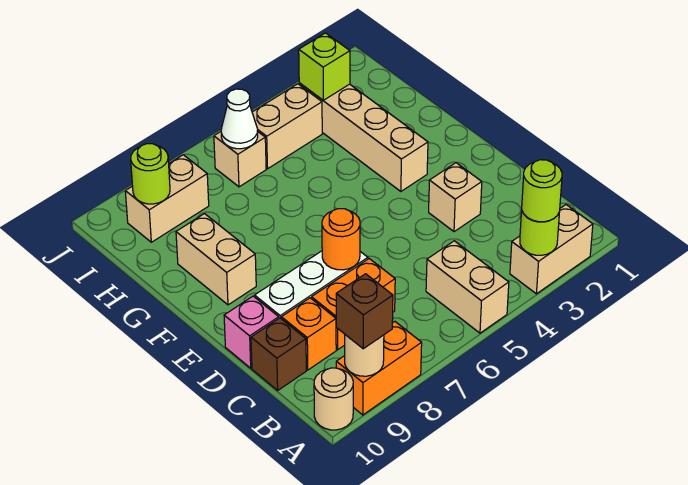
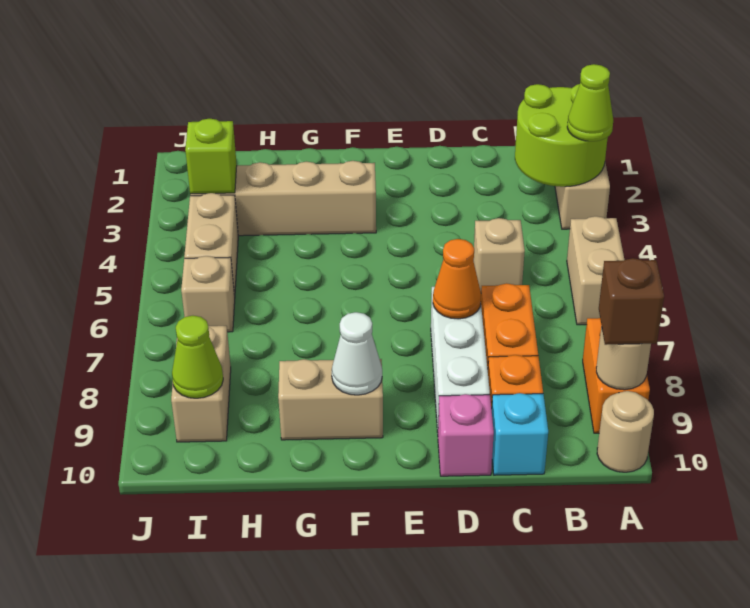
lime 1x1 round brick [520,211,560,255] -> lime 2x2 round brick [515,84,608,187]
lime 1x1 round brick [522,160,562,222] -> lime 1x1 cone [567,64,613,141]
tan 1x2 brick [426,241,509,333] -> tan 1x2 brick turned to [567,216,624,325]
brown 1x1 brick [251,318,306,390] -> cyan 1x1 brick [491,393,548,475]
tan 1x1 brick [429,163,482,232] -> tan 1x1 brick moved to [473,218,525,291]
orange 1x1 round brick [322,209,360,270] -> orange 1x1 cone [433,239,481,319]
white 1x1 cone [221,89,258,149] -> white 1x1 cone moved to [332,312,382,395]
lime 1x1 round brick [131,144,170,204] -> lime 1x1 cone [172,316,223,398]

